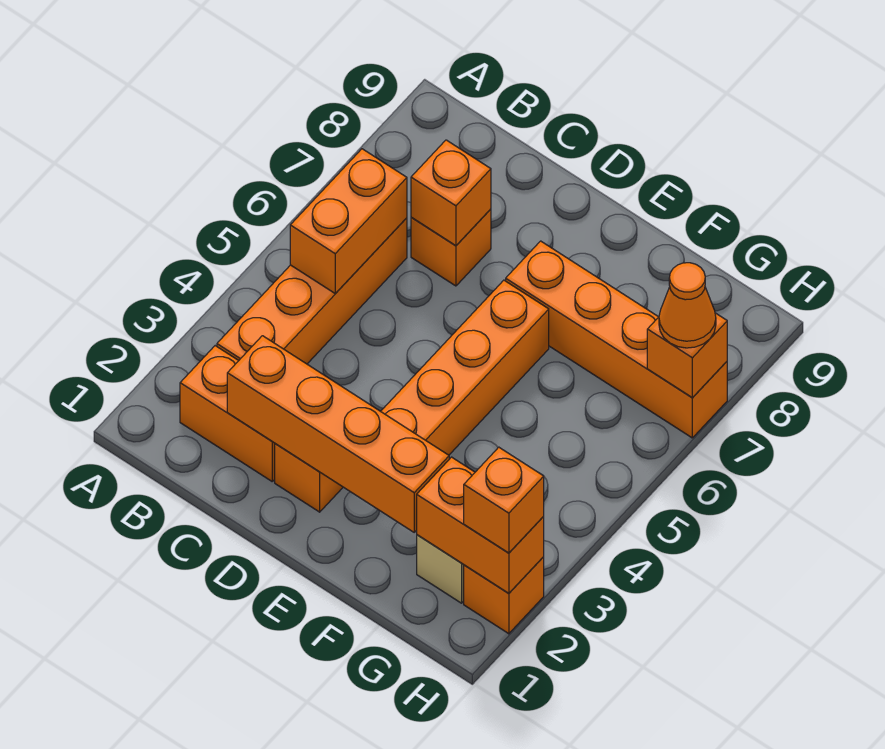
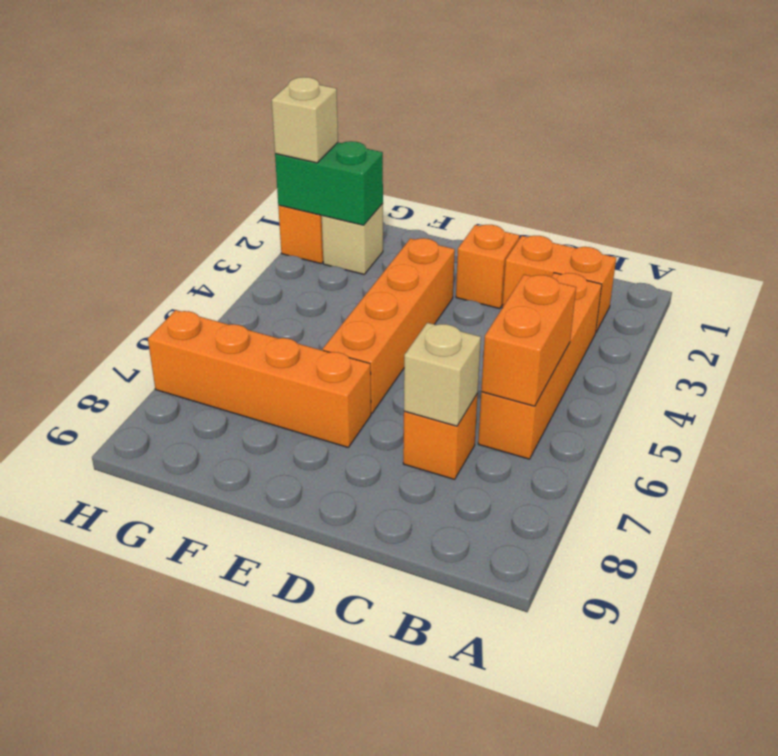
orange 1x4 brick [227,336,449,532] -> none
orange 1x1 brick [411,140,491,246] -> tan 1x1 brick [404,323,481,426]
orange 1x2 brick [417,457,544,593] -> green 1x2 brick [275,141,383,225]
orange 1x1 brick [464,447,544,553] -> tan 1x1 brick [272,77,338,163]
orange 1x1 brick [647,313,727,397] -> none
orange 1x1 cone [659,263,716,348] -> none

